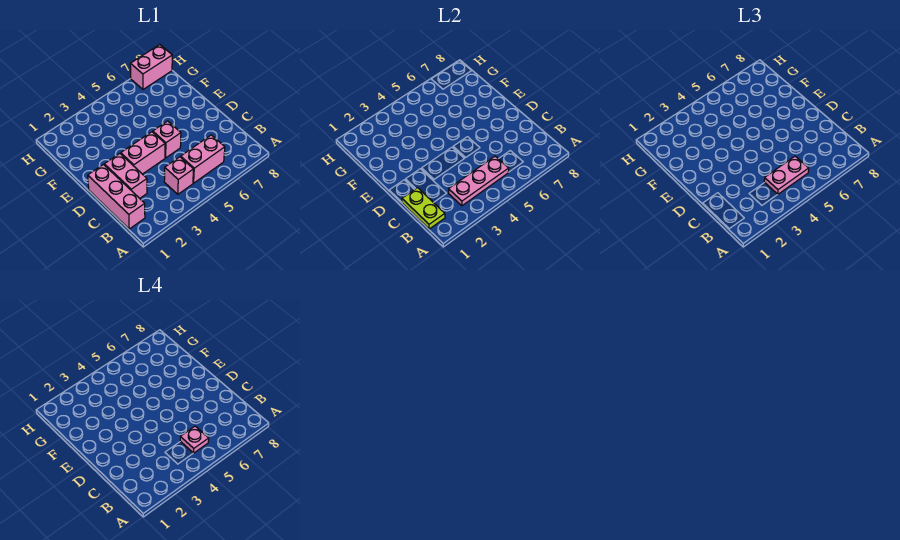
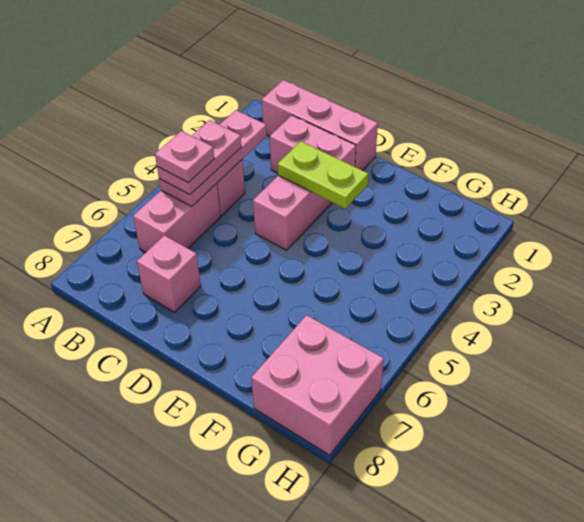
lime 1x2 plate [402,188,445,229] -> lime 1x2 plate moved to [278,141,368,208]
pink 1x1 brick [153,121,181,158] -> pink 1x1 brick moved to [137,235,201,312]
pink 1x2 brick [130,45,172,89] -> pink 2x2 brick [251,315,384,455]

